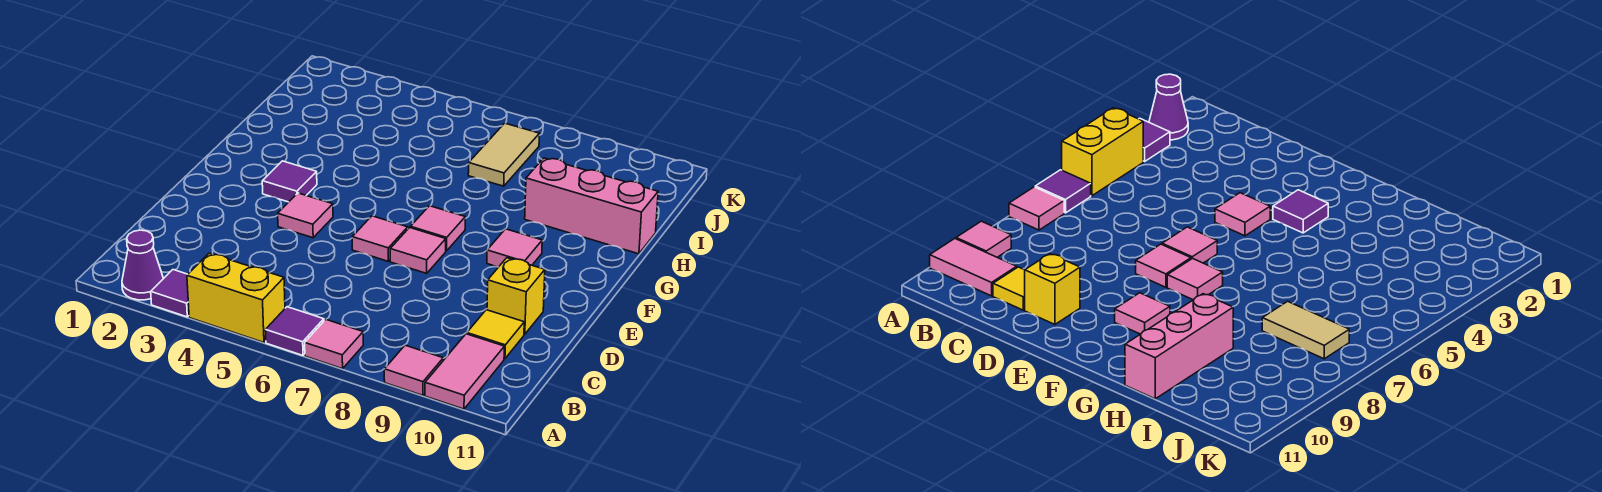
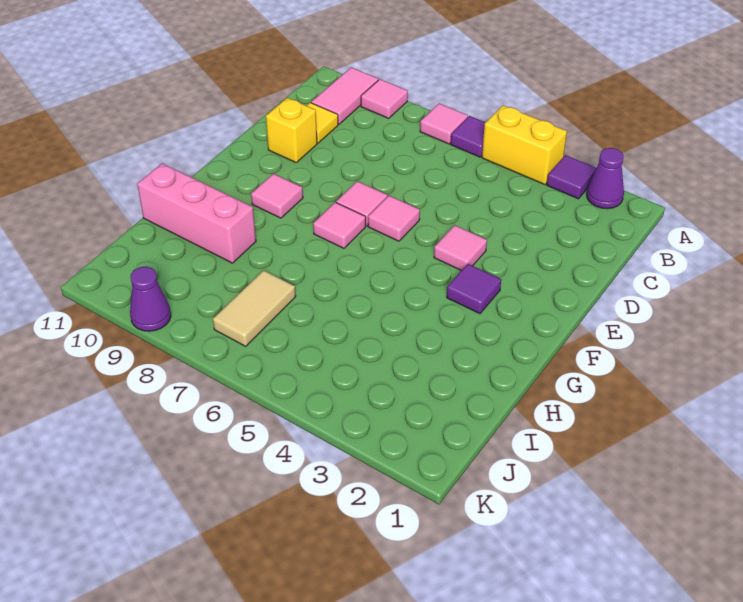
none -> purple 1x1 cone [130,267,171,331]

